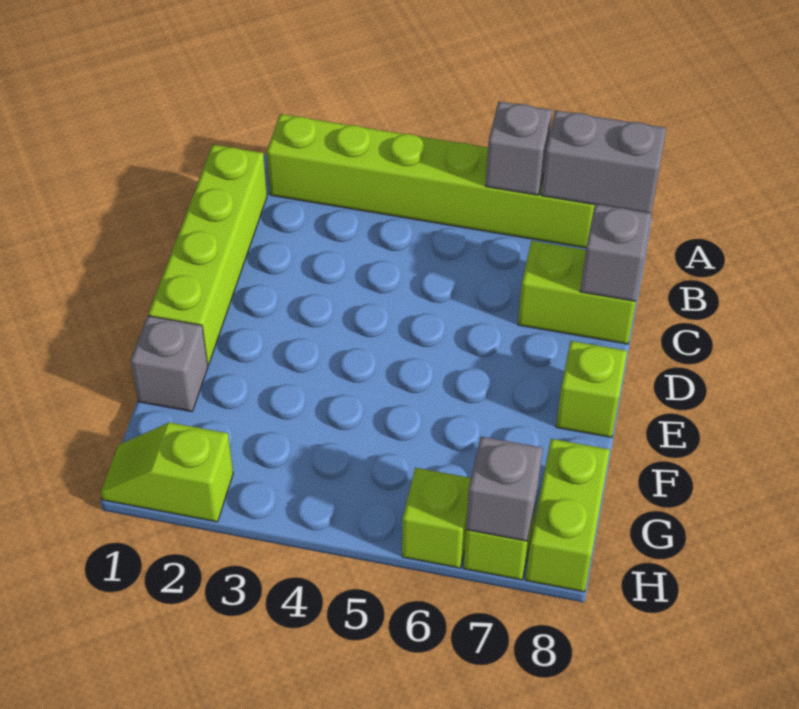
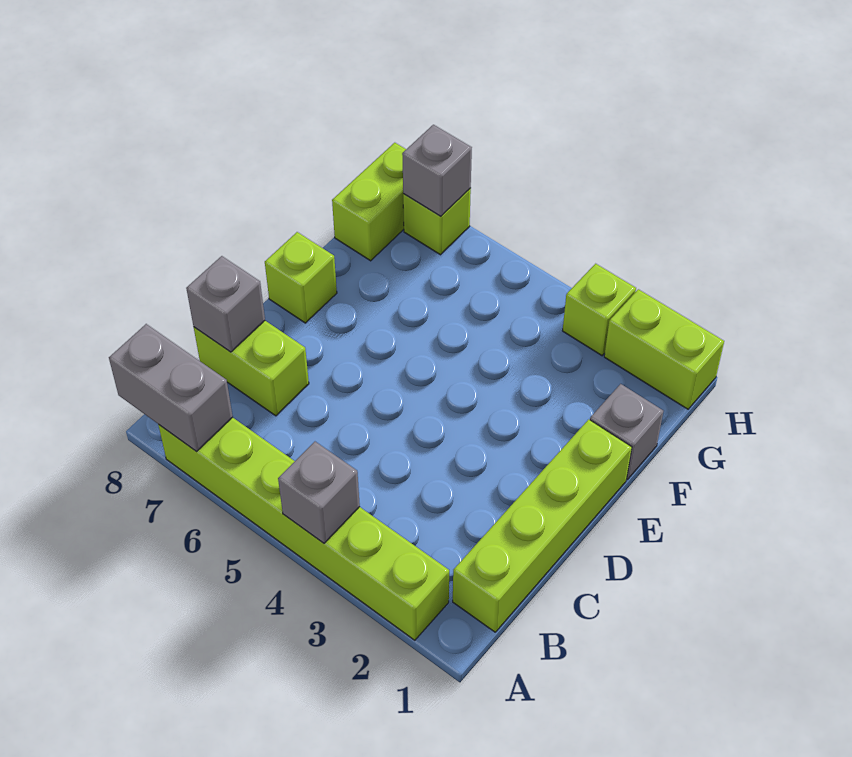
grey 1x1 brick [486,101,552,195] -> grey 1x1 brick moved to [278,442,360,543]
lime 1x2 slope [101,422,233,522] -> lime 1x2 brick [604,289,724,409]
lime 1x1 brick [402,468,471,568] -> lime 1x1 brick moved to [563,264,636,355]

